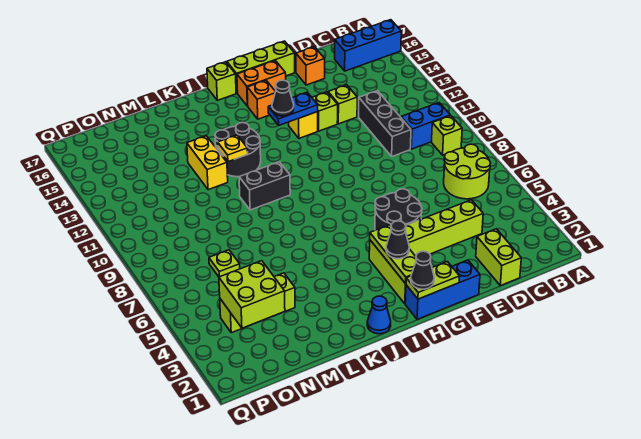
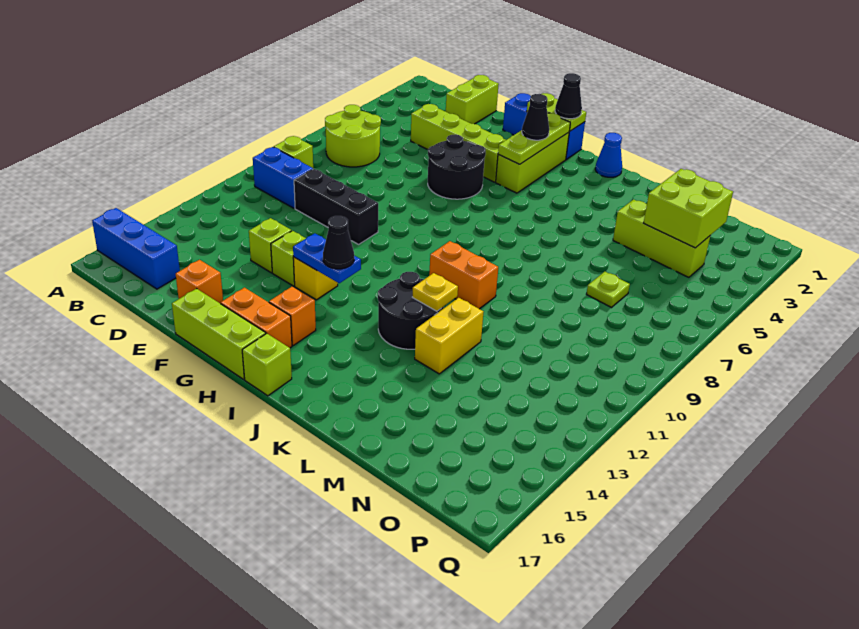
black 1x3 brick [359,91,411,156] -> black 1x3 brick turned to [294,169,378,244]
black 1x2 brick [239,162,290,210] -> orange 1x2 brick [429,241,498,309]

